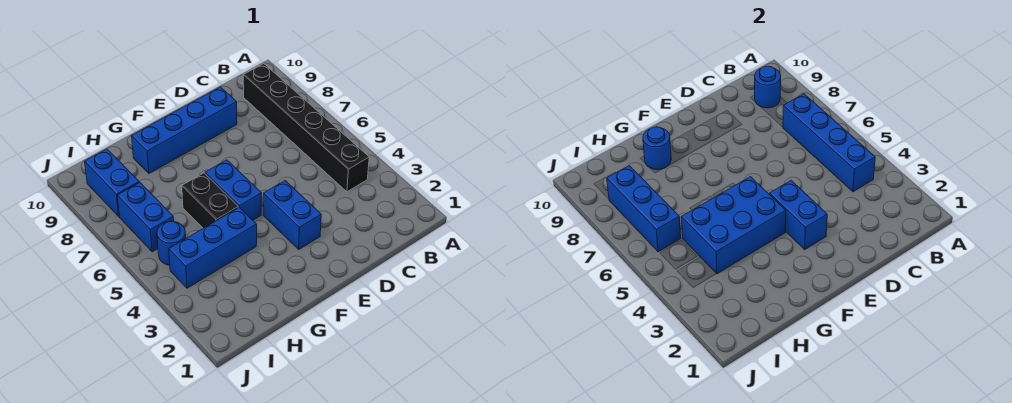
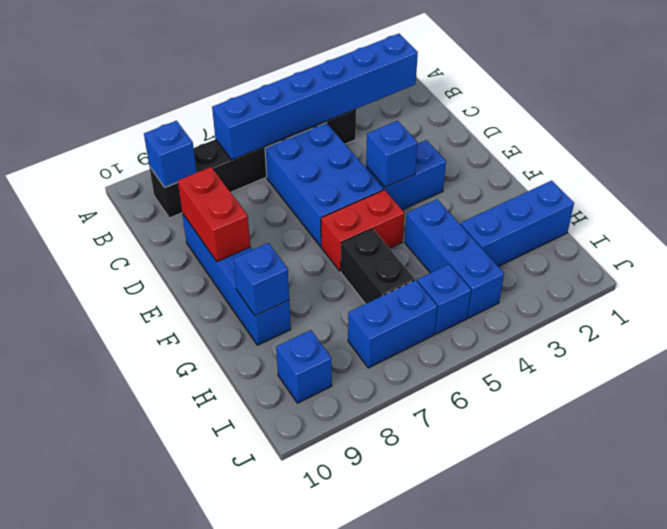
blue 1x4 brick [783,94,875,192] -> blue 1x6 brick [212,34,418,160]
blue 1x1 round brick [755,66,781,108] -> blue 1x1 brick [144,121,196,187]
none -> red 1x2 brick [178,167,250,261]
blue 1x2 brick [770,181,827,249] -> blue 1x1 brick [366,121,418,188]
blue 2x3 brick [681,177,786,274] -> blue 2x3 brick moved to [265,123,384,246]
blue 1x2 brick [205,160,262,220] -> red 1x2 brick [321,190,404,271]
black 1x2 brick [182,173,238,228] -> black 1x2 brick turned to [341,228,415,304]
blue 1x1 round brick [643,127,671,170] -> blue 1x1 brick [233,243,289,316]
blue 1x1 round brick [157,222,186,265] -> blue 1x1 brick [417,264,471,334]
blue 1x3 brick [607,166,681,252] -> blue 1x3 brick moved to [460,180,574,266]
blue 1x2 brick [85,149,139,216] -> blue 1x1 brick [276,330,332,403]

